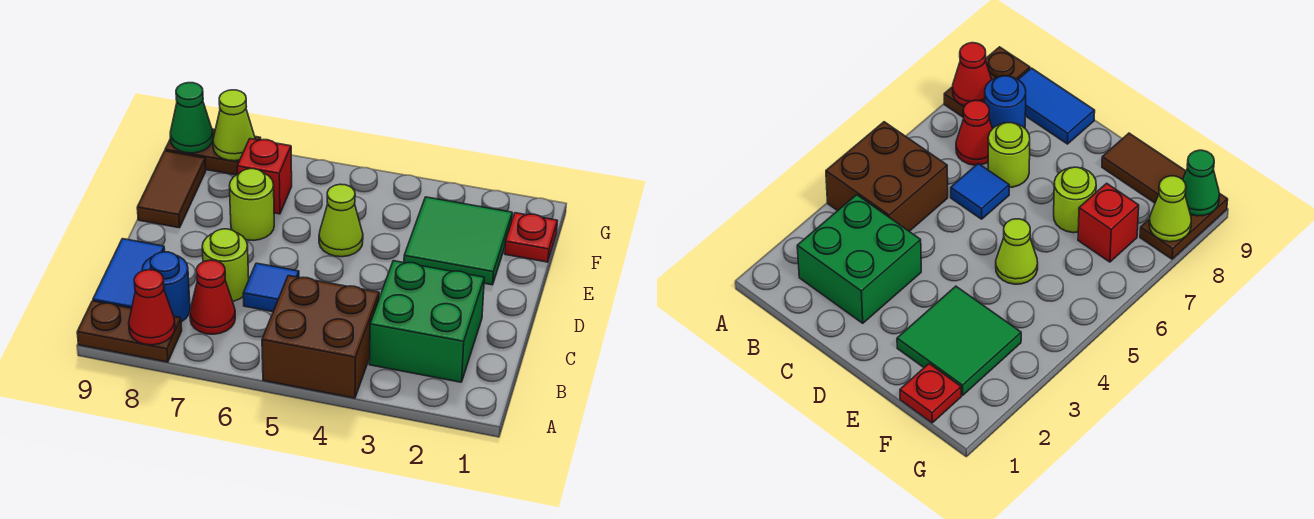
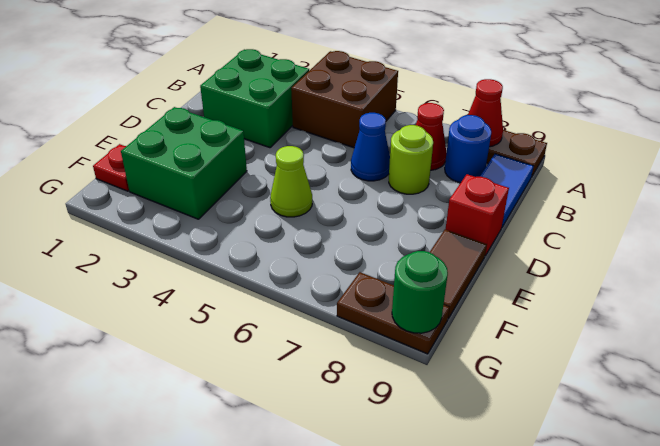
blue 1x1 tile [243,263,299,312] -> blue 1x1 cone [351,113,390,181]
green 2x2 tile [404,197,512,285] -> green 2x2 brick [121,107,247,219]
lime 1x1 round brick [230,169,274,241] -> none
red 1x1 brick [237,139,292,214] -> red 1x1 brick moved to [445,174,509,256]
lime 1x1 cone [213,90,255,161] -> none
green 1x1 cone [170,83,213,153] -> green 1x1 round brick [392,251,448,333]

